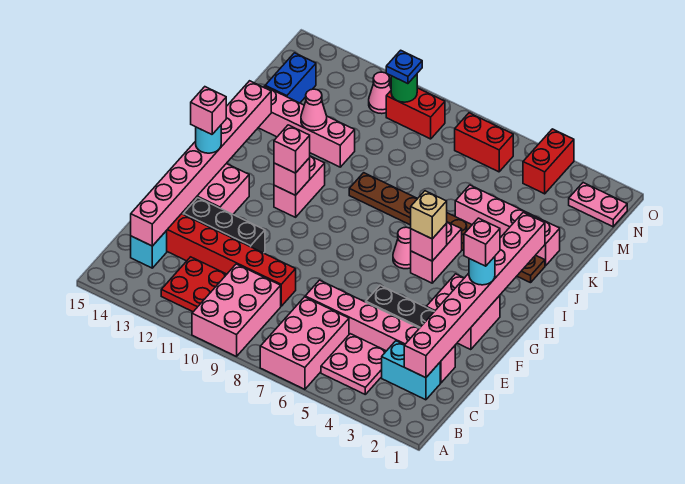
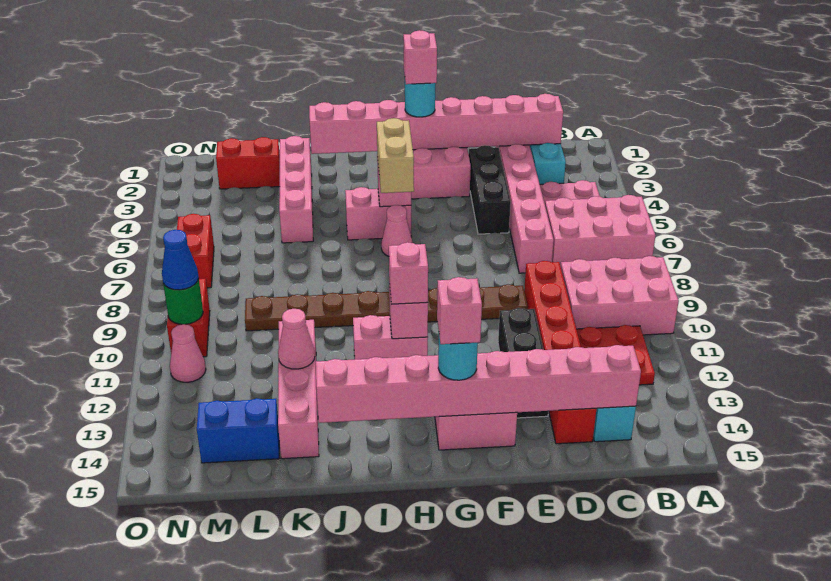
tan 1x1 brick [411,191,447,239] -> tan 1x2 brick [377,118,414,193]
brown 1x8 plate [349,173,545,283] -> brown 1x8 plate turned to [245,284,528,331]
pink 1x2 plate [569,183,627,227] -> none
red 1x2 brick [523,129,574,194] -> red 1x2 brick moved to [216,137,280,189]
blue 1x1 plate [386,50,422,84] -> blue 1x1 cone [162,230,199,290]

